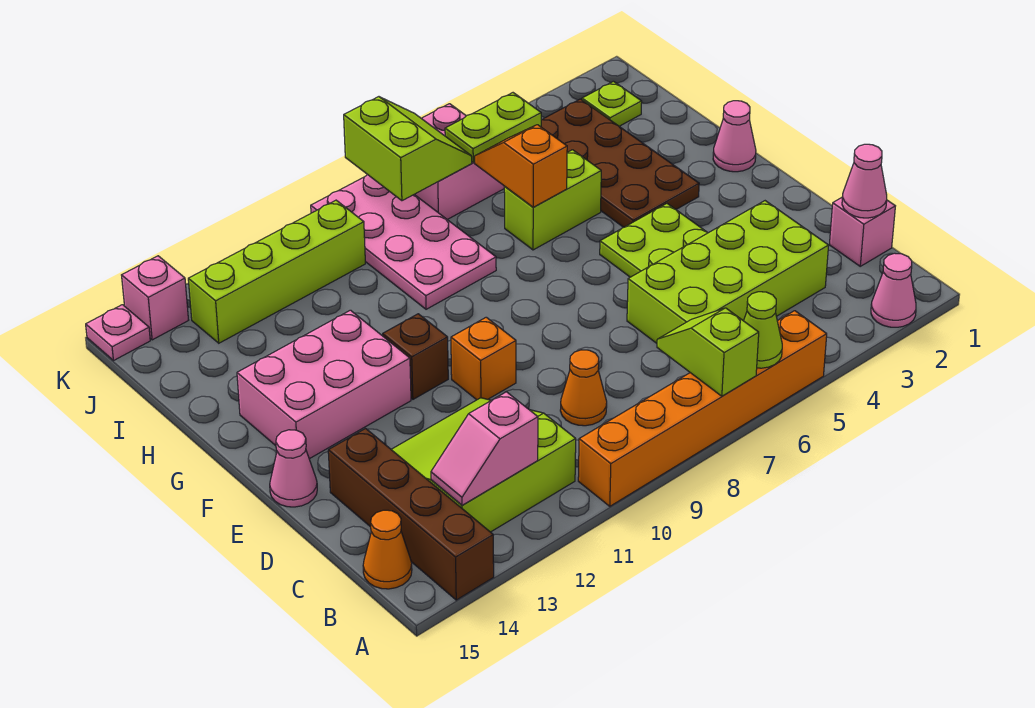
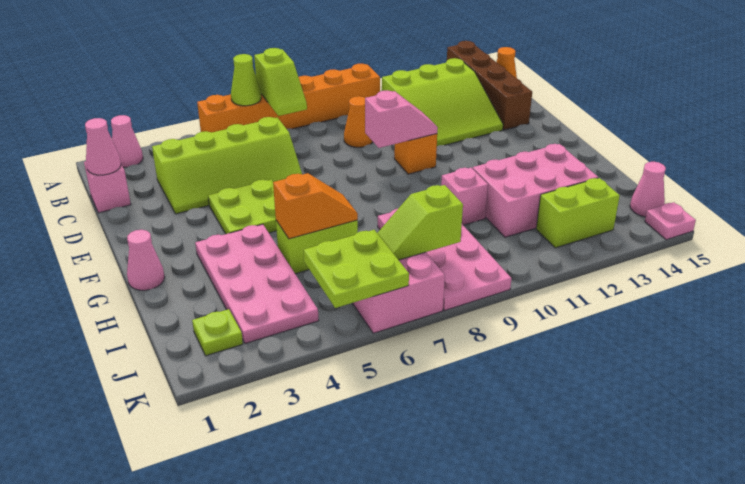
pink 1x2 slope [431,392,538,505] -> pink 1x2 slope moved to [365,90,438,148]
lime 2x4 brick [627,201,829,343] -> lime 2x4 slope [152,117,302,214]
pink 1x1 cone [270,430,317,507] -> pink 1x1 cone moved to [630,162,666,217]
brown 1x1 brick [383,314,448,399] -> none
pink 2x3 brick [237,310,411,459] -> pink 2x3 brick moved to [473,144,598,237]
brown 2x4 plate [541,99,699,227] -> pink 2x4 plate [195,224,319,344]
orange 1x2 slope [475,125,567,207] -> orange 1x2 slope turned to [273,173,358,239]
lime 1x2 plate [445,93,541,162] -> lime 2x2 plate [303,230,409,308]
lime 2x2 slope [344,97,472,201] -> lime 1x2 slope [378,185,463,260]
lime 1x4 brick [188,200,365,343] -> lime 1x2 brick [536,178,620,248]
pink 1x1 brick [122,256,188,340] -> pink 1x1 brick moved to [441,168,488,225]

